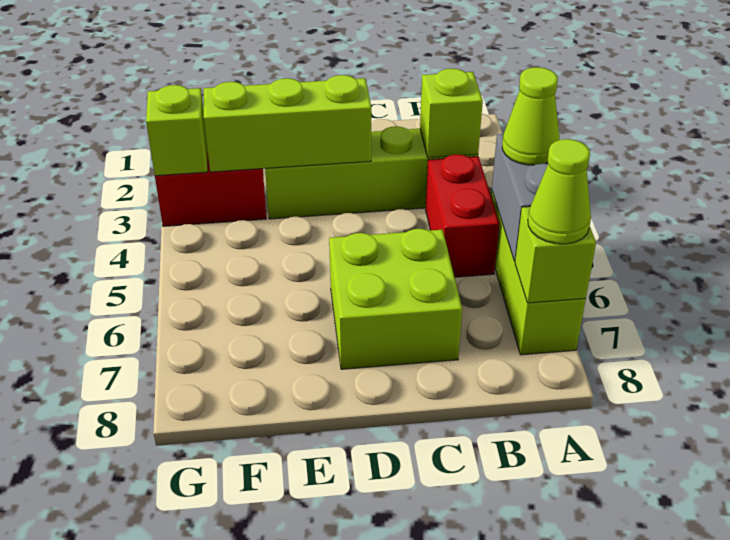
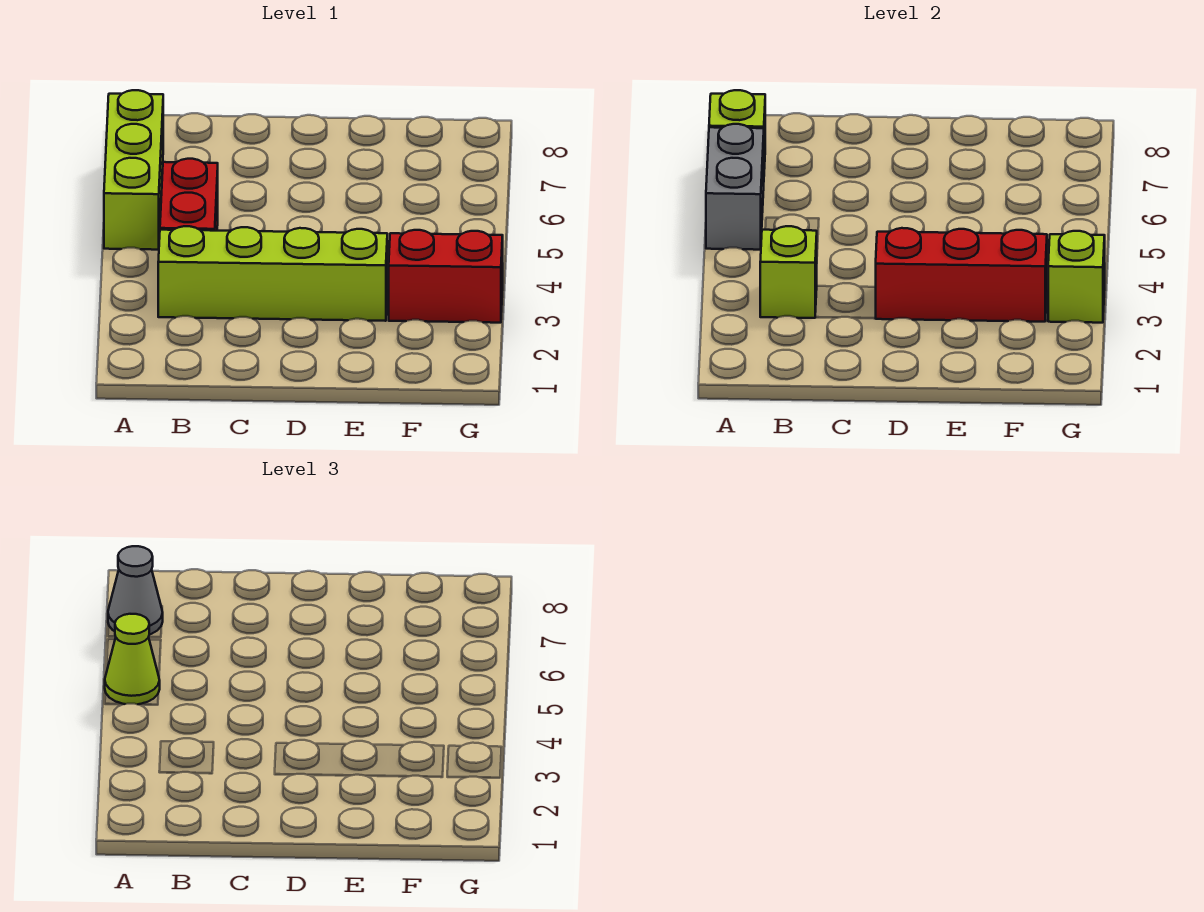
lime 1x1 cone [528,139,591,244] -> grey 1x1 cone [108,546,163,635]
lime 2x2 brick [329,229,462,369] -> none
lime 1x3 brick [204,75,371,172] -> red 1x3 brick [876,228,1047,322]

